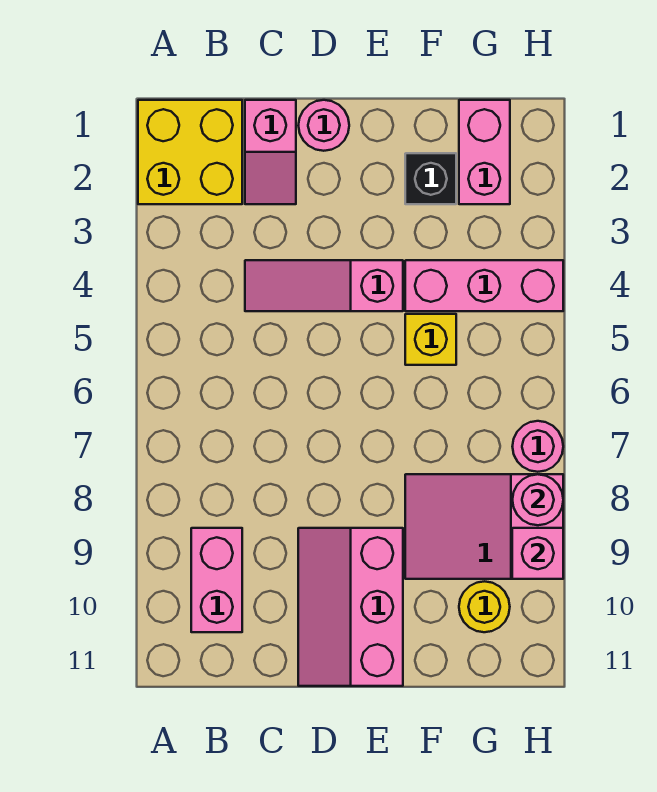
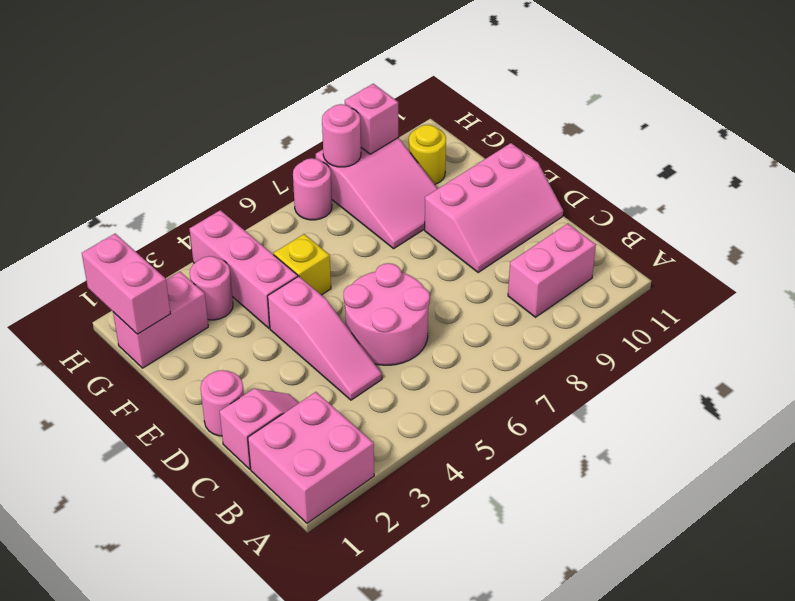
yellow 2x2 brick [138,100,242,204] -> pink 2x2 brick [248,392,374,523]
none -> pink 2x2 round brick [344,263,430,365]
black 1x1 brick [405,153,456,204] -> none
none -> pink 1x2 brick [82,234,170,334]
none -> pink 1x1 round brick [190,256,233,320]

